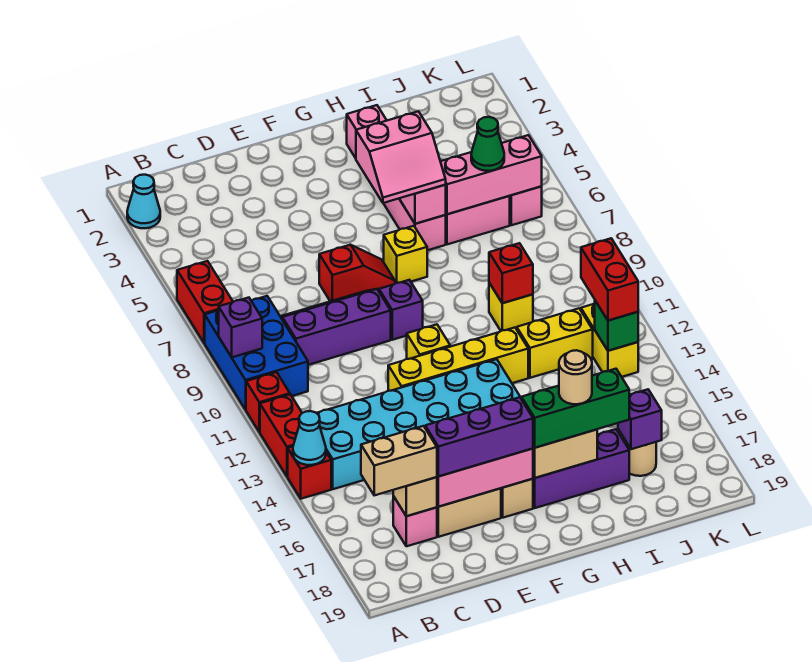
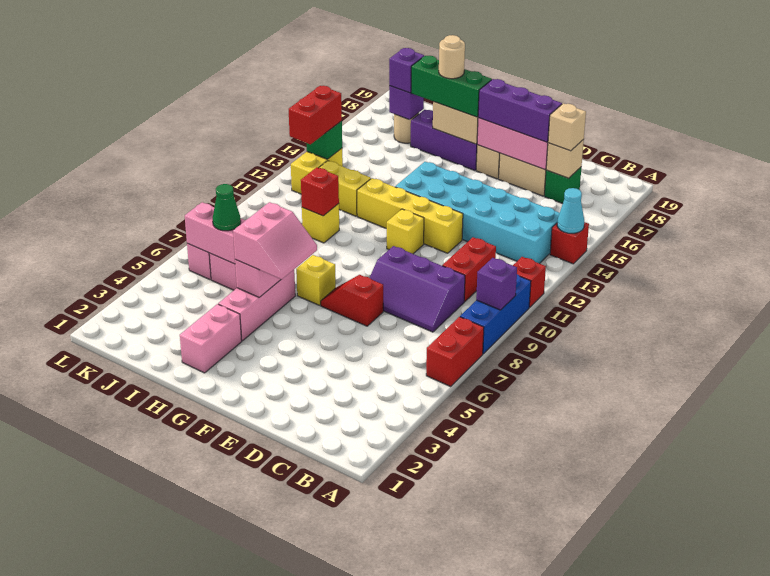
cyan 1x1 cone [127,175,160,228] -> none
blue 2x3 brick [205,296,308,410] -> blue 1x3 brick [460,274,531,354]
red 1x2 brick [260,394,302,477] -> red 1x2 brick moved to [442,237,496,302]
tan 1x2 brick [361,426,437,495] -> tan 1x1 brick [548,103,586,151]
pink 1x1 brick [393,496,437,546] -> green 1x1 brick [544,167,582,204]
purple 1x1 brick [379,280,423,340] -> purple 1x1 brick moved to [389,48,424,93]
pink 2x2 slope [356,111,446,203] -> pink 2x2 slope turned to [233,202,317,279]

